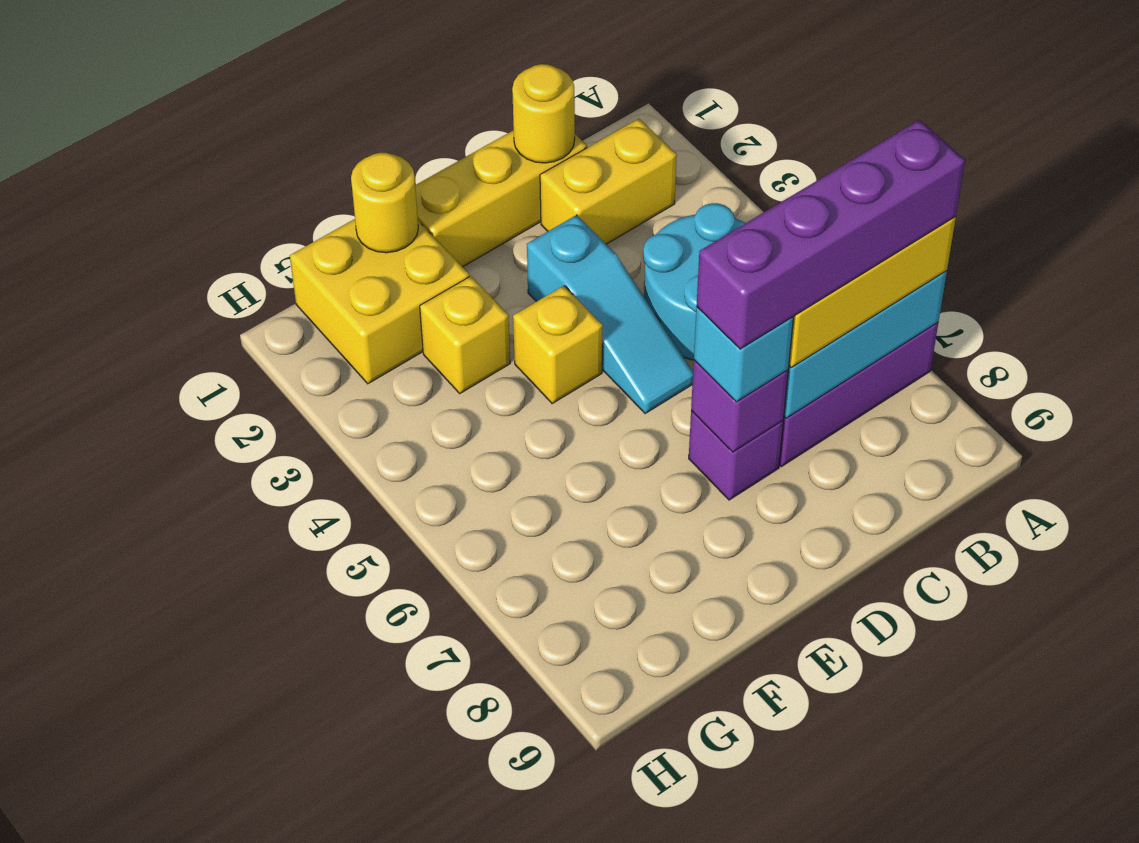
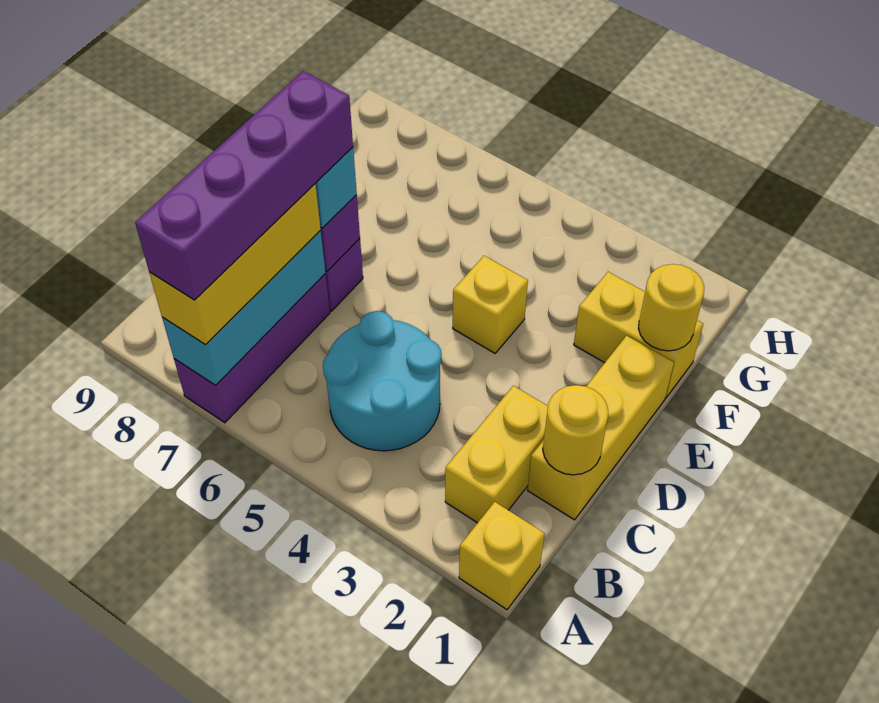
cyan 1x3 slope [527,215,693,414] -> none
yellow 2x2 brick [290,219,469,384] -> yellow 1x2 brick [574,272,703,398]
yellow 1x1 brick [420,276,510,393] -> yellow 1x1 brick moved to [459,502,544,610]

